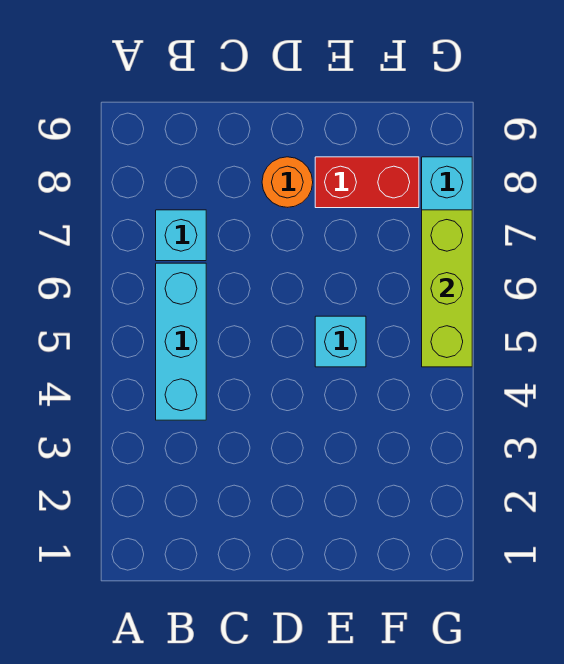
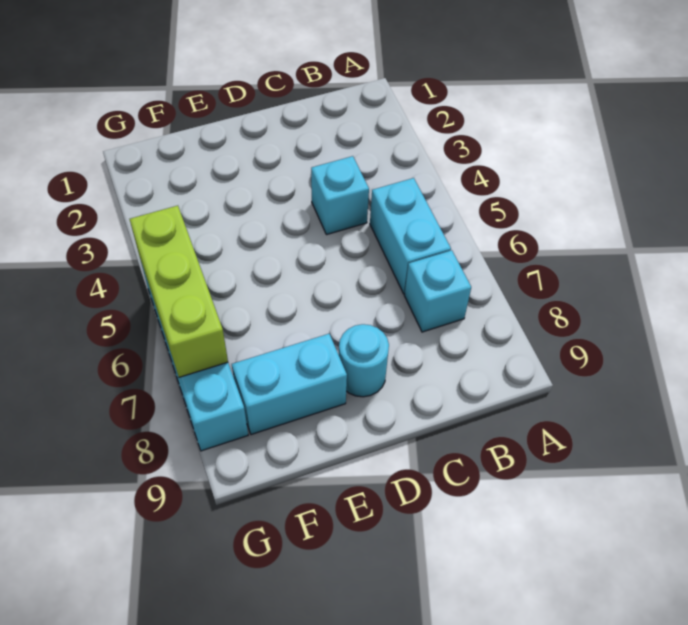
cyan 1x3 brick [156,263,206,420] -> cyan 1x2 brick [370,178,451,294]
orange 1x1 round brick [262,157,313,207] -> cyan 1x1 round brick [339,324,389,397]
cyan 1x1 brick [315,316,366,367] -> cyan 1x1 brick moved to [311,156,369,235]
red 1x2 brick [315,157,419,208] -> cyan 1x2 brick [232,334,347,435]

